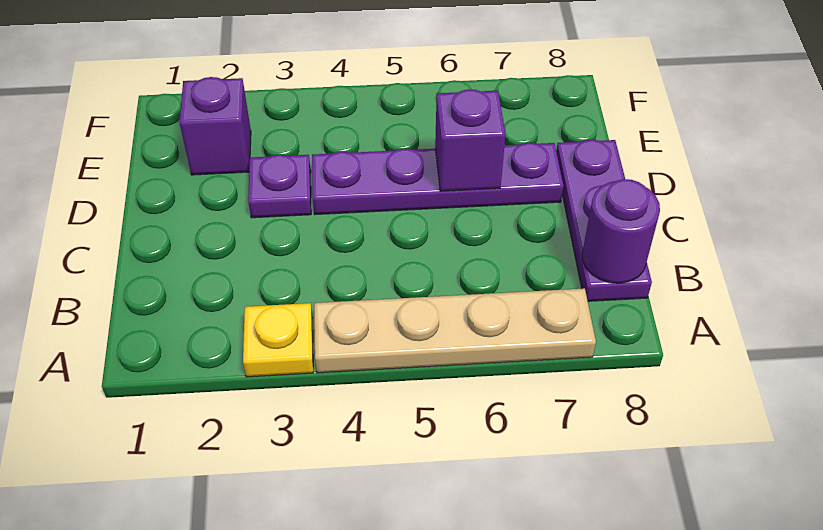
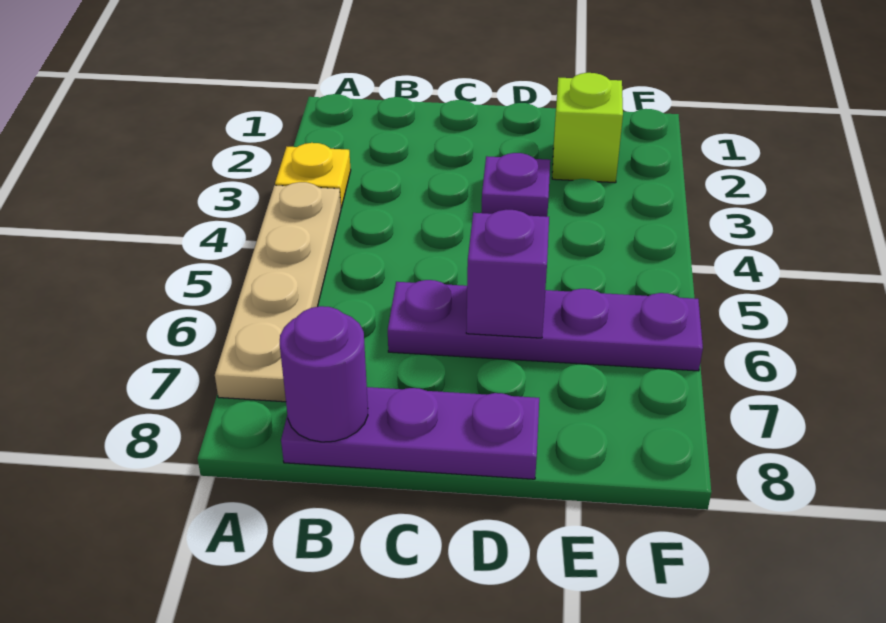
purple 1x4 plate [312,143,563,215] -> purple 1x4 plate turned to [388,280,703,371]
purple 1x1 brick [179,77,251,175] -> lime 1x1 brick [552,73,623,183]

